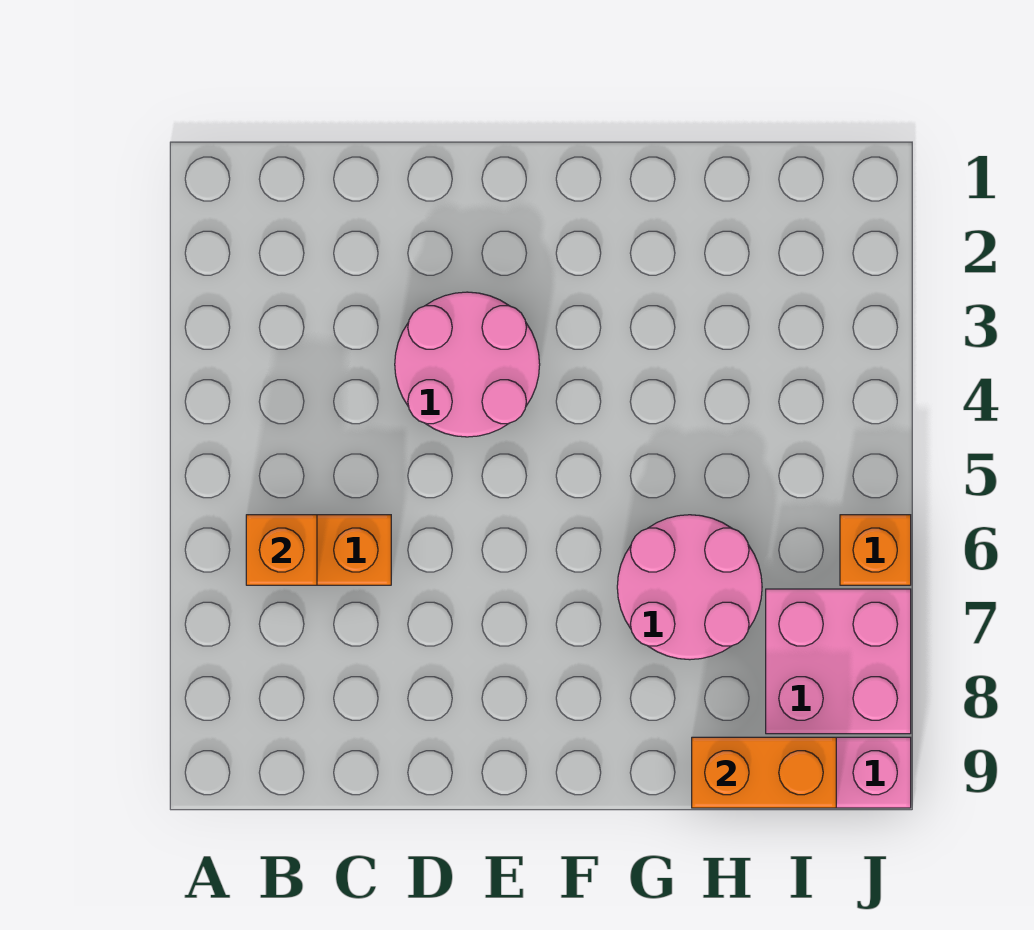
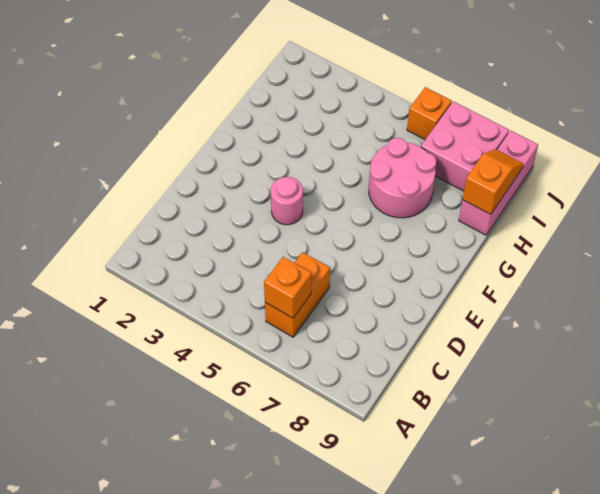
pink 2x2 round brick [395,292,540,437] -> pink 1x1 round brick [271,177,303,225]
orange 1x2 brick [692,737,836,808] -> orange 1x2 slope [463,149,523,214]

